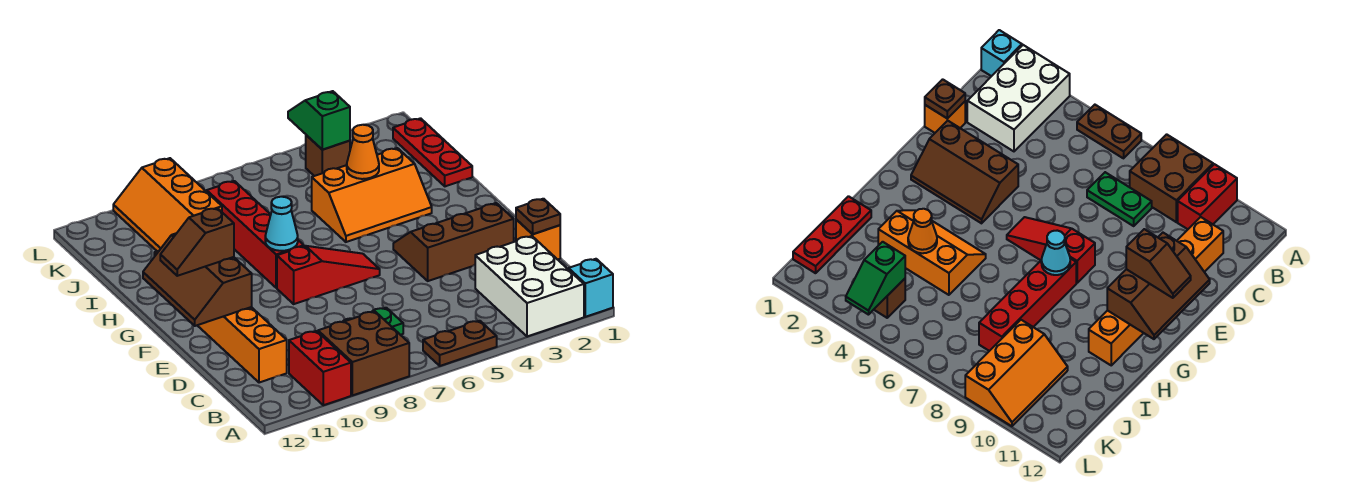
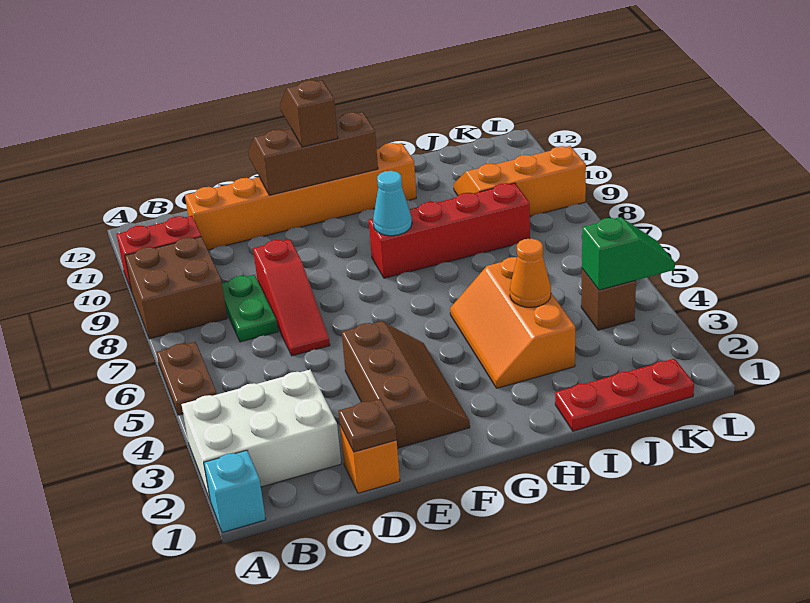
red 1x3 slope [277,246,380,304] -> red 1x3 slope moved to [253,239,330,356]

